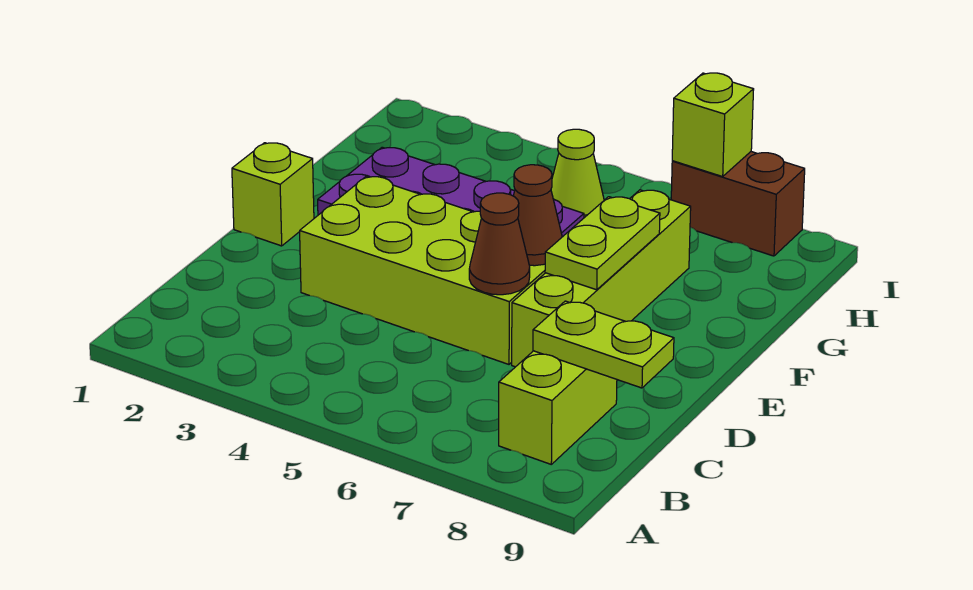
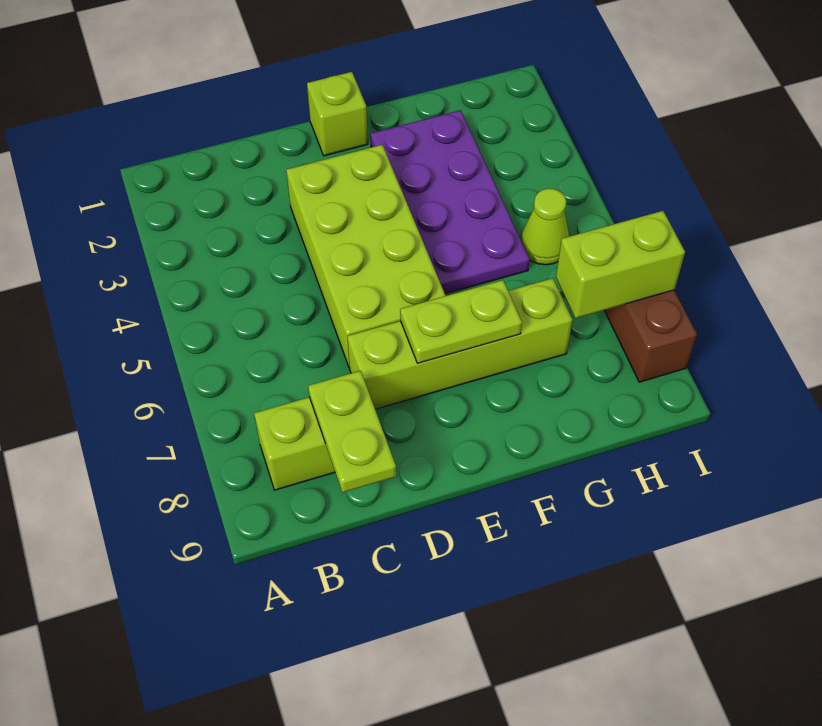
brown 1x1 cone [469,193,530,295] -> none
brown 1x1 cone [513,165,562,266] -> none
lime 1x1 brick [672,73,754,177] -> lime 1x2 brick [556,211,685,318]

